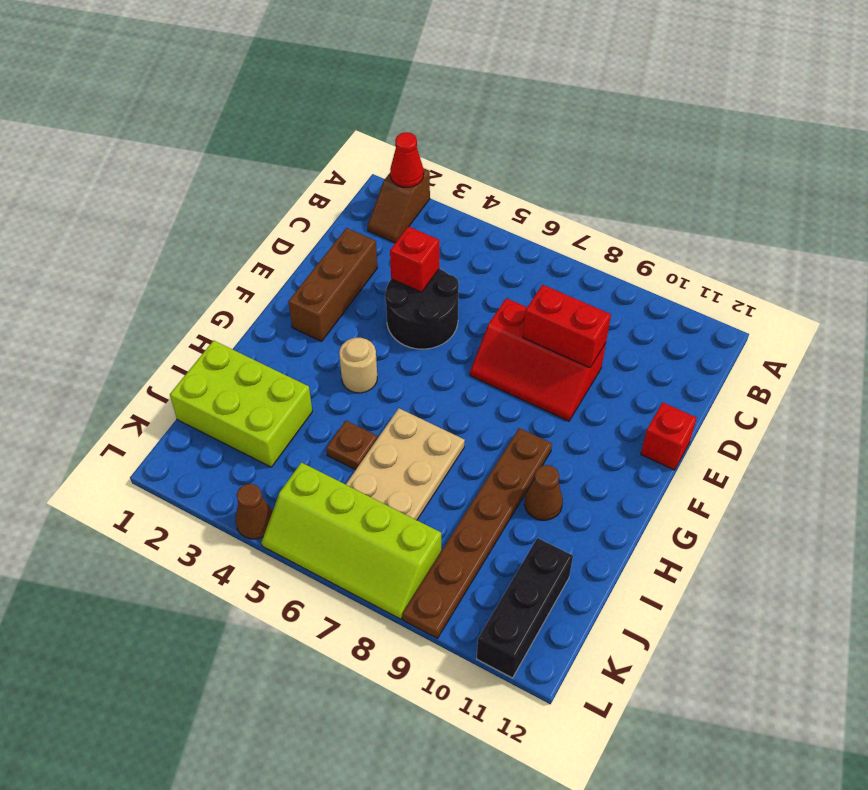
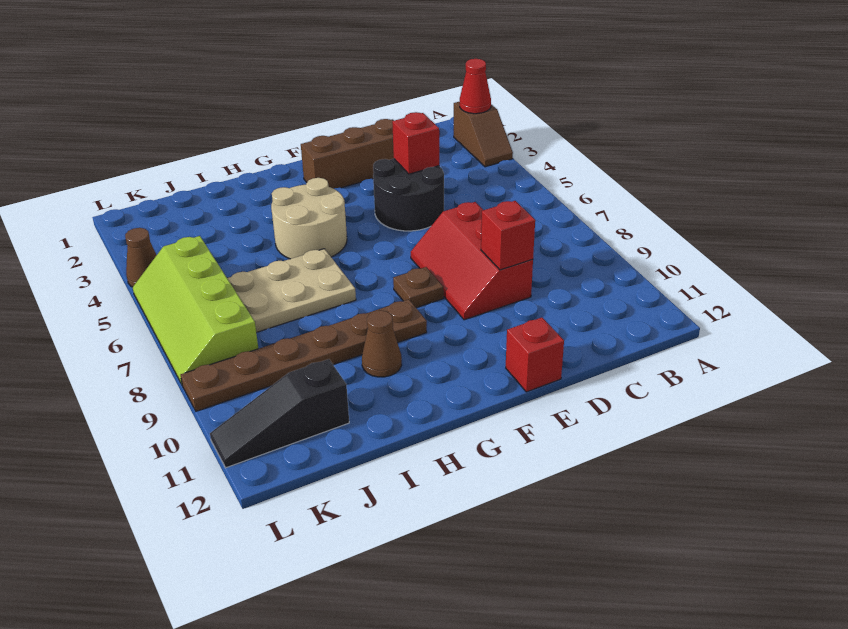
brown 1x2 slope [367,168,430,243] -> brown 1x2 slope turned to [454,102,513,167]
red 1x2 brick [523,285,611,368] -> red 1x1 brick [481,201,535,270]
tan 1x1 round brick [339,338,377,393] -> tan 2x2 round brick [271,178,347,259]
lime 2x3 brick [170,340,312,467] -> none
brown 1x1 plate [326,421,378,470] -> brown 1x1 plate moved to [393,267,444,308]
black 1x3 brick [477,538,573,678] -> black 1x3 slope [210,359,349,468]

